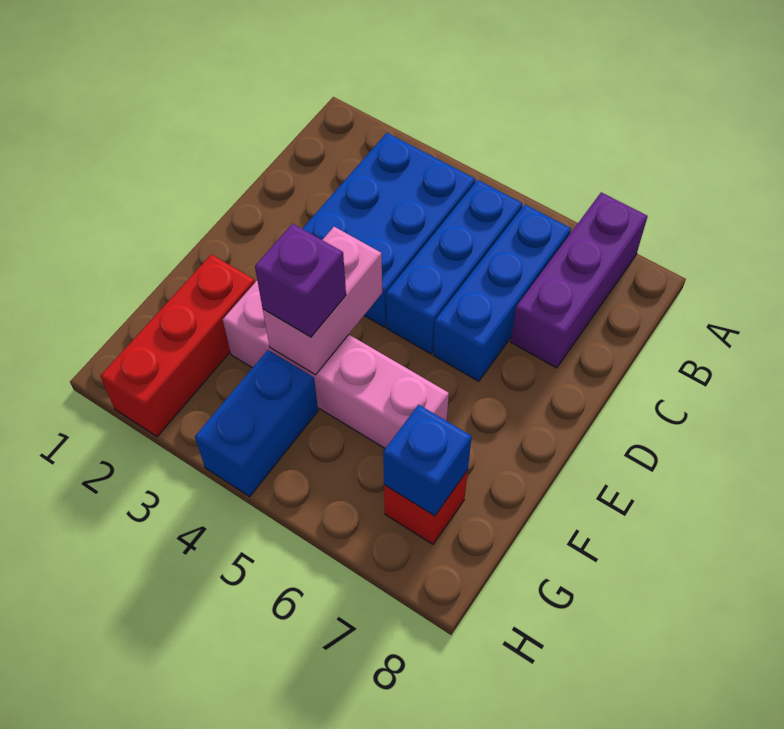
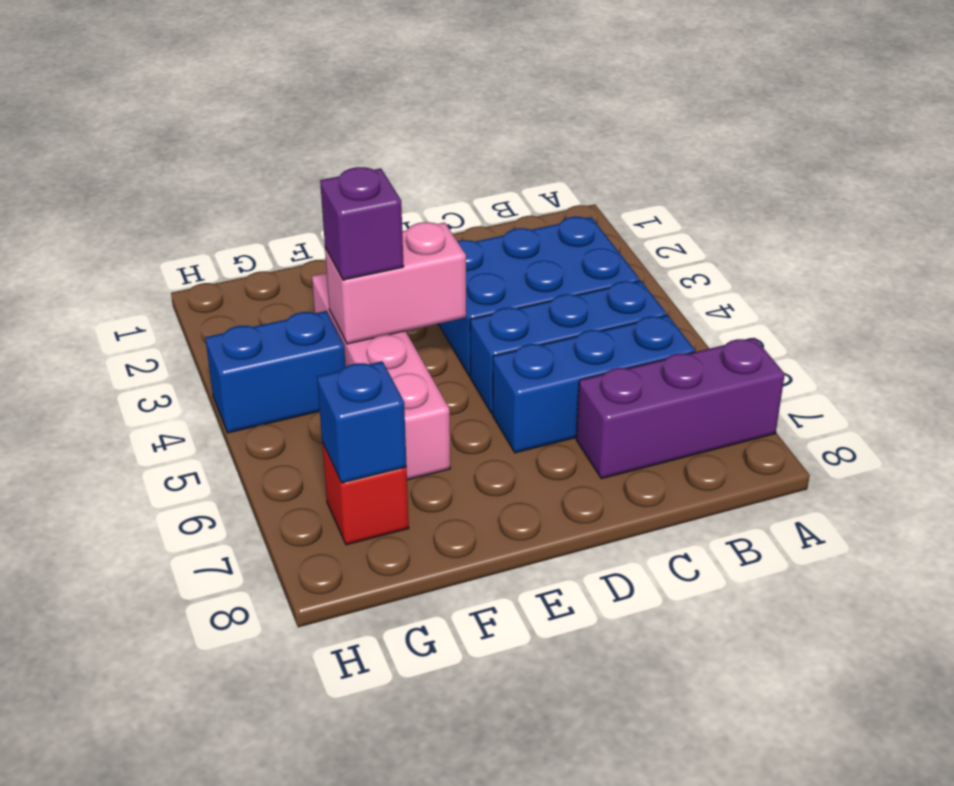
red 1x3 brick [101,254,255,436] -> none

